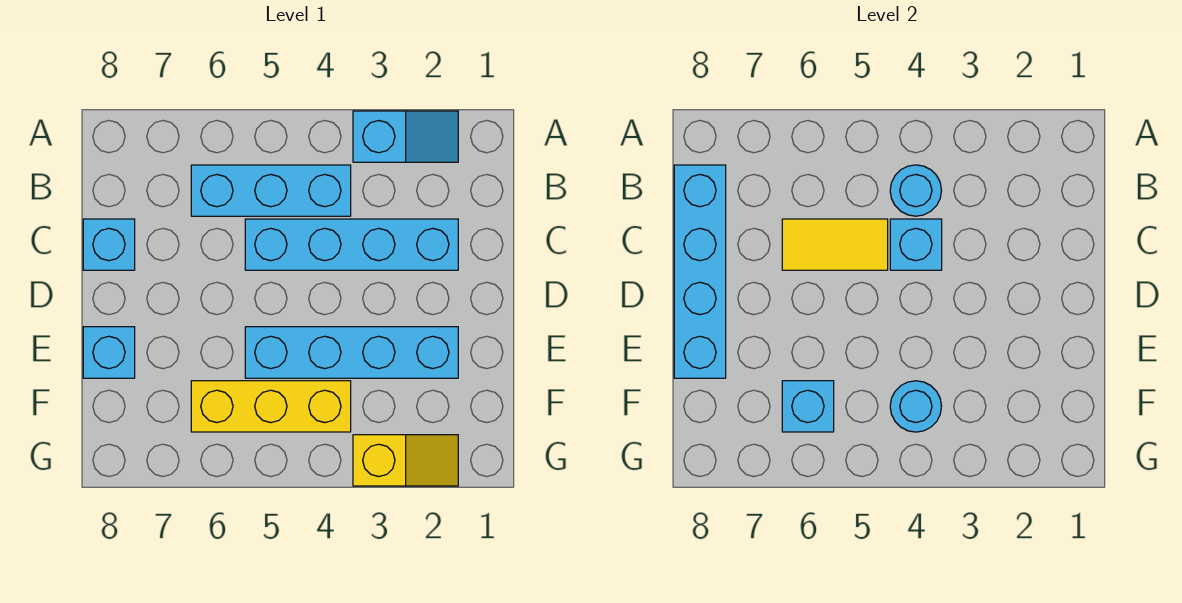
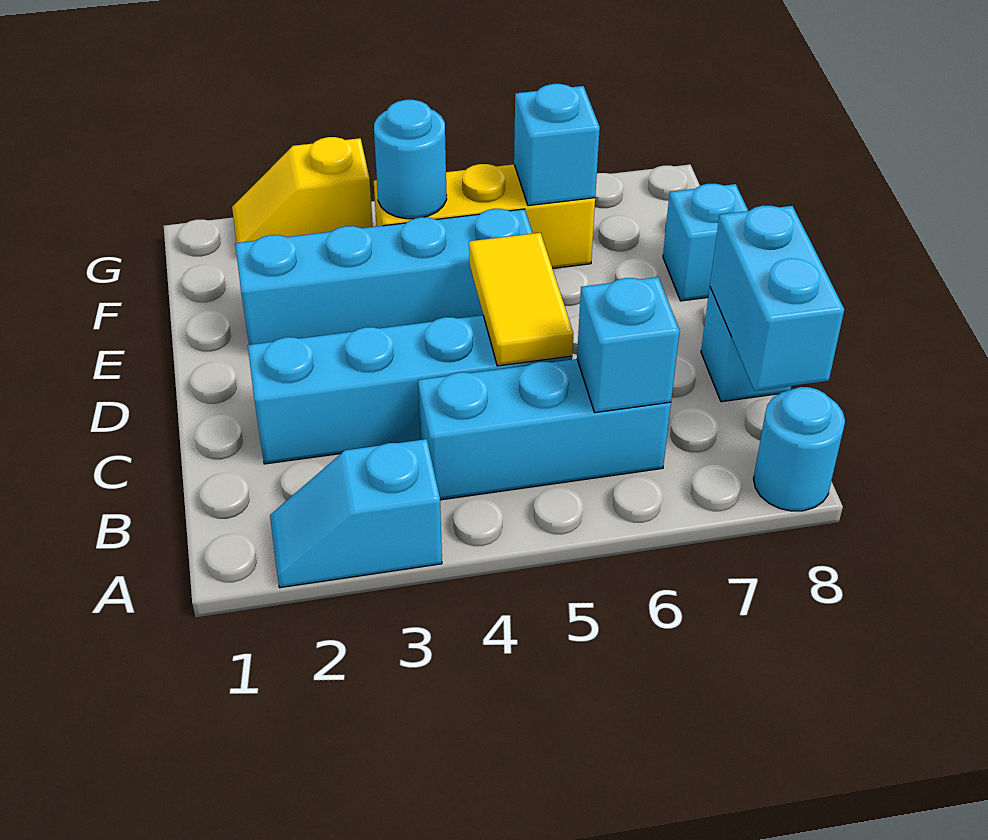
cyan 1x1 round brick [890,165,942,216] -> cyan 1x1 round brick moved to [753,387,845,511]
cyan 1x4 brick [674,165,726,378] -> cyan 1x2 brick [710,206,844,391]
cyan 1x1 brick [890,219,942,270] -> cyan 1x1 brick moved to [577,277,680,413]
yellow 1x2 tile [782,219,888,270] -> yellow 1x2 tile turned to [469,233,574,366]

